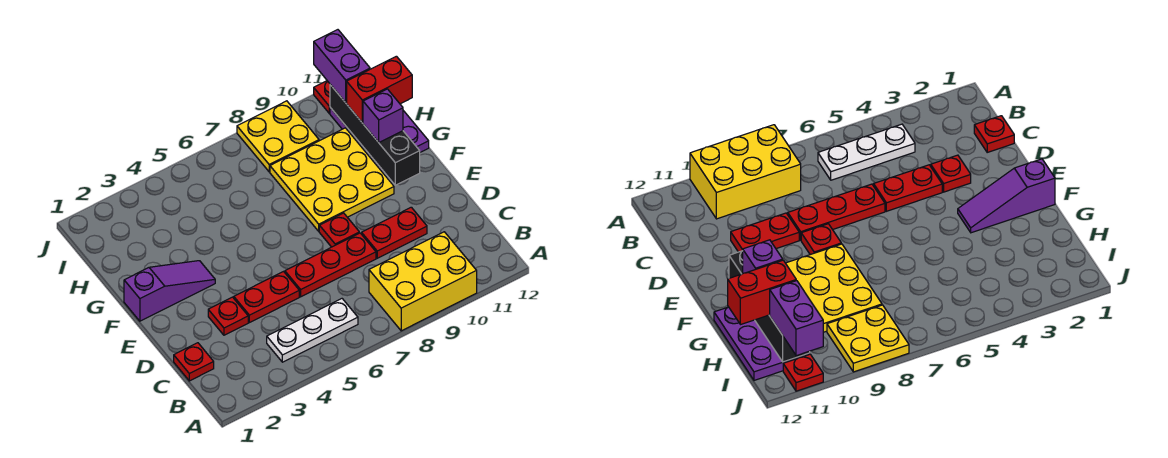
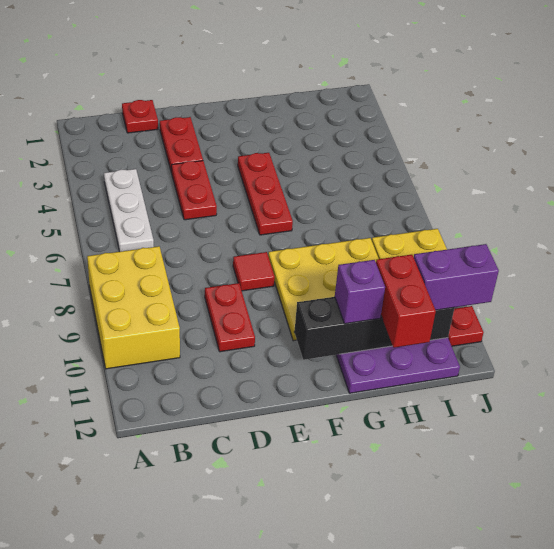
red 1x1 plate [208,297,248,335] -> red 1x2 plate [160,117,203,173]
red 1x3 plate [285,233,376,297] -> red 1x3 plate moved to [238,153,293,235]
red 1x1 plate [319,213,359,247] -> red 1x1 tile [233,252,275,291]
purple 1x3 slope [124,261,215,321] -> none

